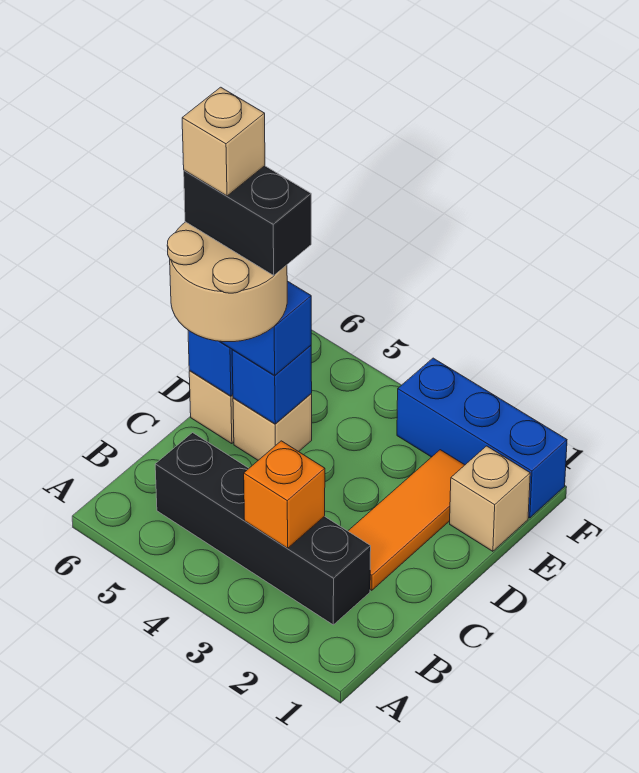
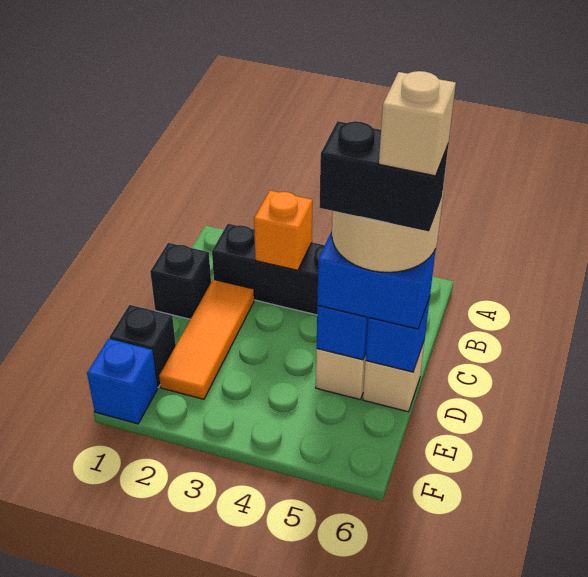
none -> black 1x1 brick [150,243,211,319]
tan 1x1 brick [450,446,530,551] -> black 1x1 brick [109,305,176,387]
blue 1x3 brick [397,358,567,518] -> blue 1x1 brick [87,339,158,424]

